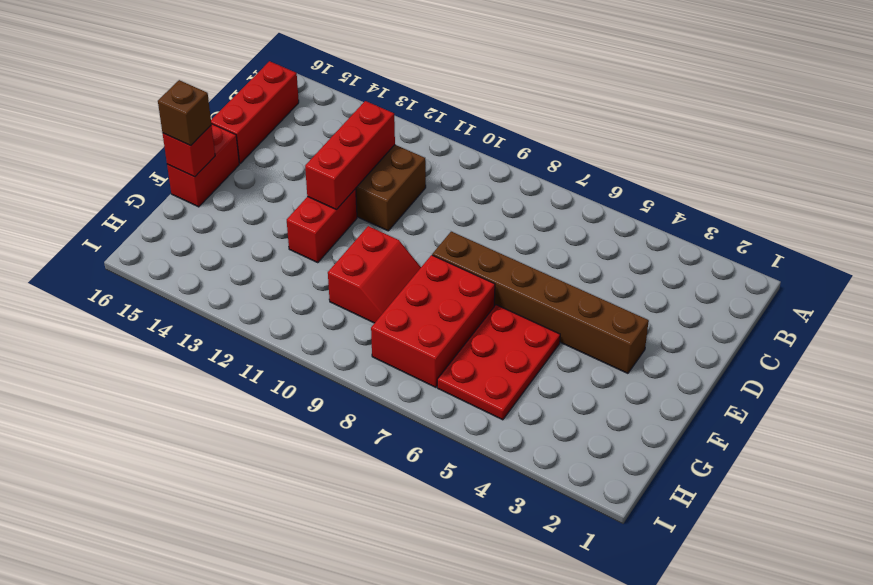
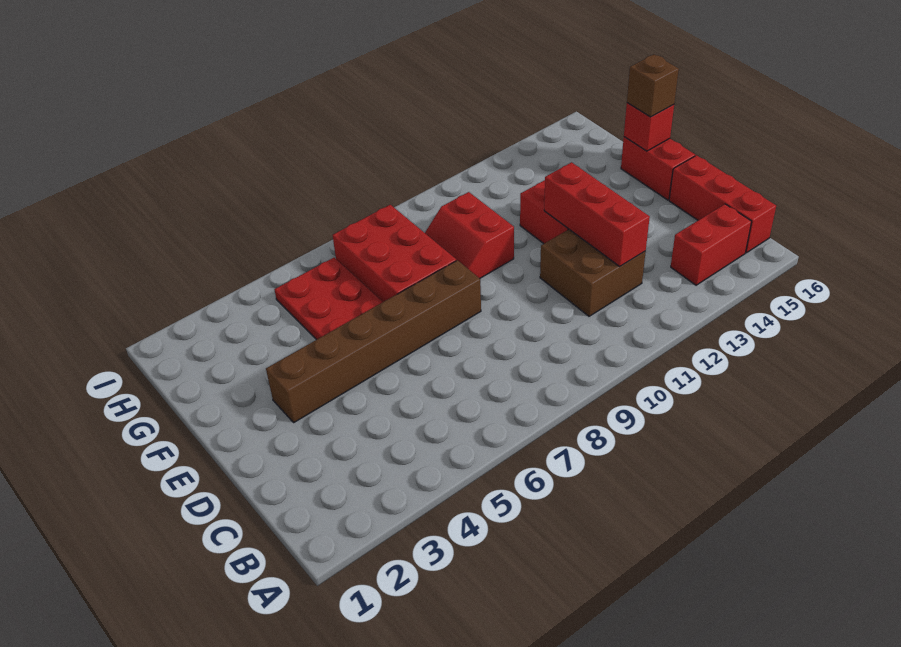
none -> red 1x2 brick [671,204,752,285]

